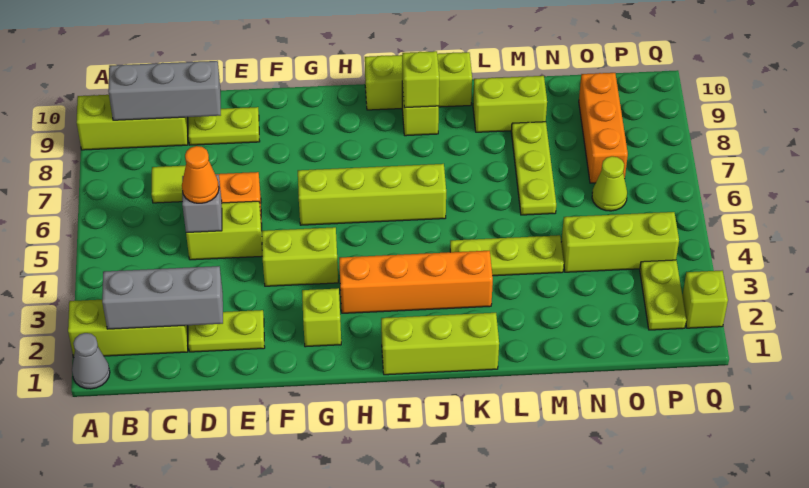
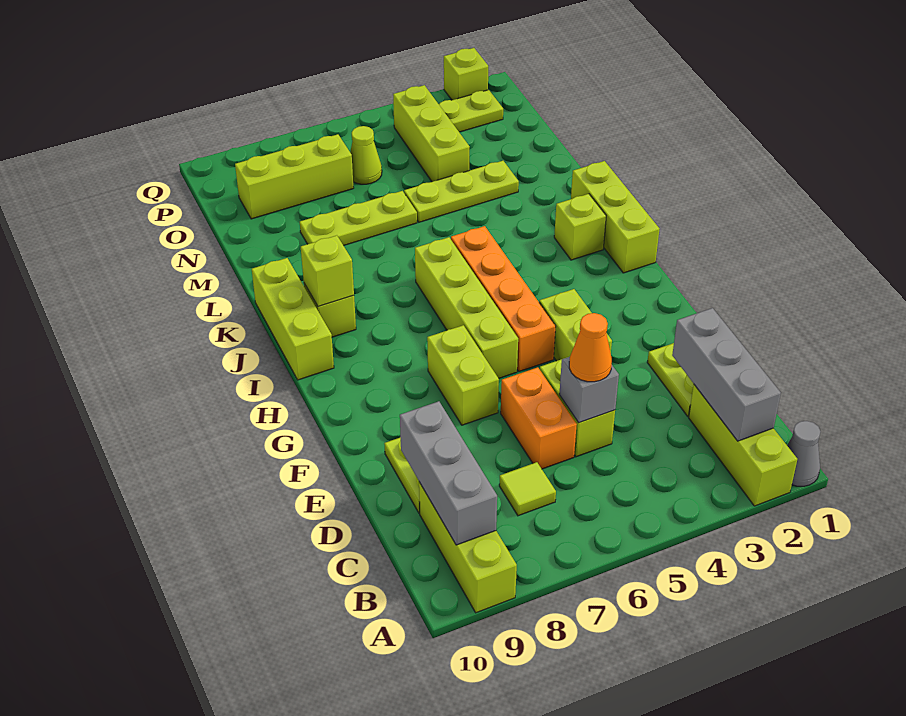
lime 1x1 brick [302,288,341,347] -> lime 1x1 brick moved to [554,194,606,260]
orange 1x4 brick [339,251,493,313] -> orange 1x4 brick moved to [451,226,556,371]
lime 1x3 plate [450,235,564,276] -> lime 1x3 plate turned to [404,161,519,222]
lime 1x2 brick [473,76,547,132] -> lime 1x2 brick moved to [427,325,499,425]
orange 1x3 brick [579,73,628,183] -> lime 1x3 brick [235,134,354,219]

